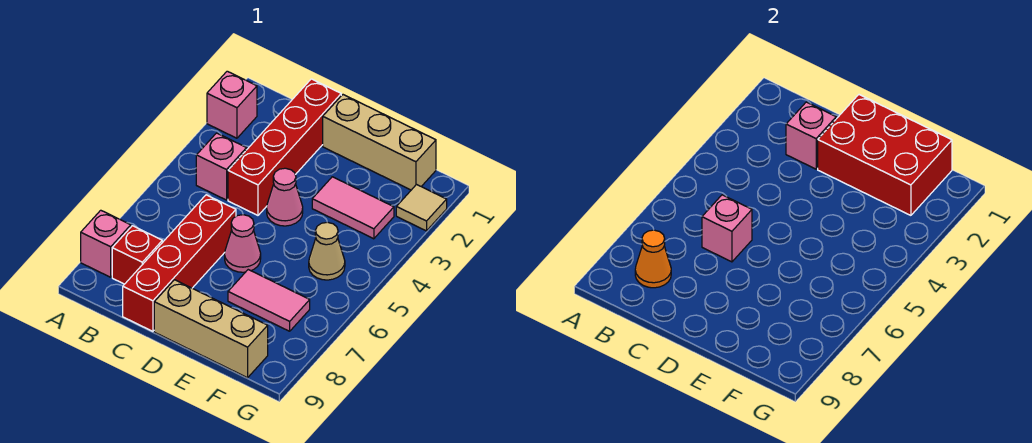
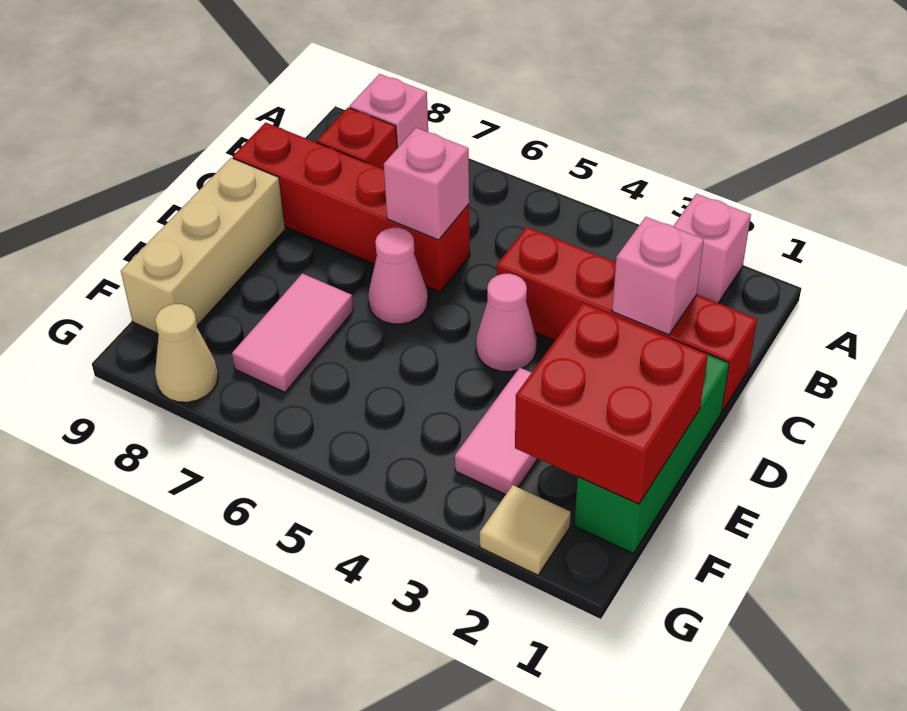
pink 1x1 brick [196,133,247,200] -> none
orange 1x1 cone [635,230,671,288] -> none
tan 1x3 brick [323,95,436,190] -> green 1x3 brick [575,354,729,554]
red 2x3 brick [818,95,952,215] -> red 2x2 brick [515,303,708,504]
tan 1x1 cone [309,222,345,280] -> tan 1x1 cone moved to [155,304,218,402]

